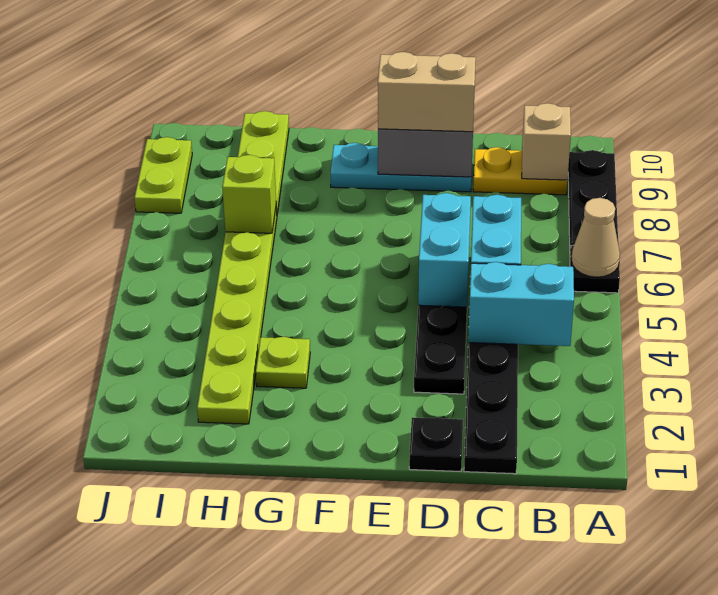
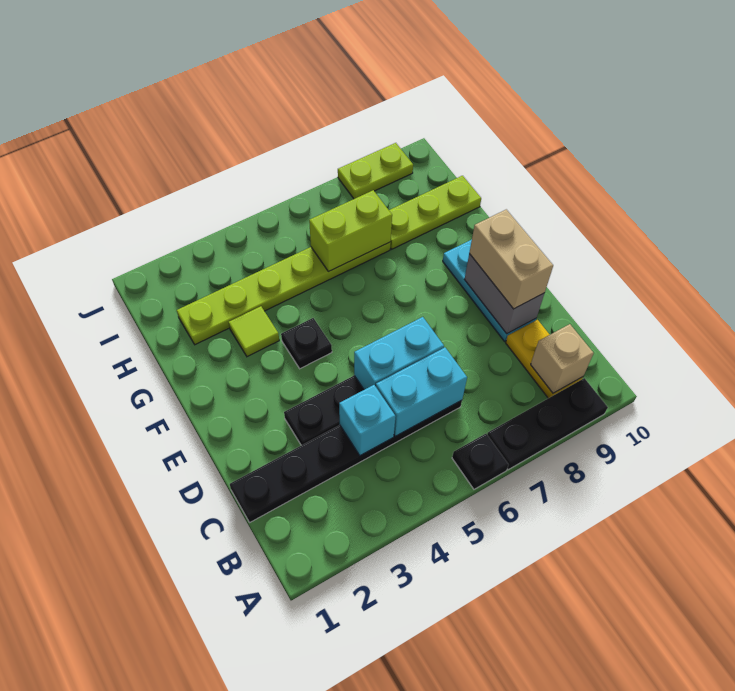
tan 1x1 cone [571,198,620,277] -> none
cyan 1x2 brick [468,262,574,346] -> cyan 1x1 brick [339,385,396,456]
black 1x1 plate [409,417,463,471] -> black 1x1 plate moved to [281,318,332,369]
lime 1x1 plate [256,337,310,388] -> lime 1x1 tile [229,306,279,357]
lime 1x1 brick [222,155,276,233] -> lime 1x2 brick [309,190,392,271]

